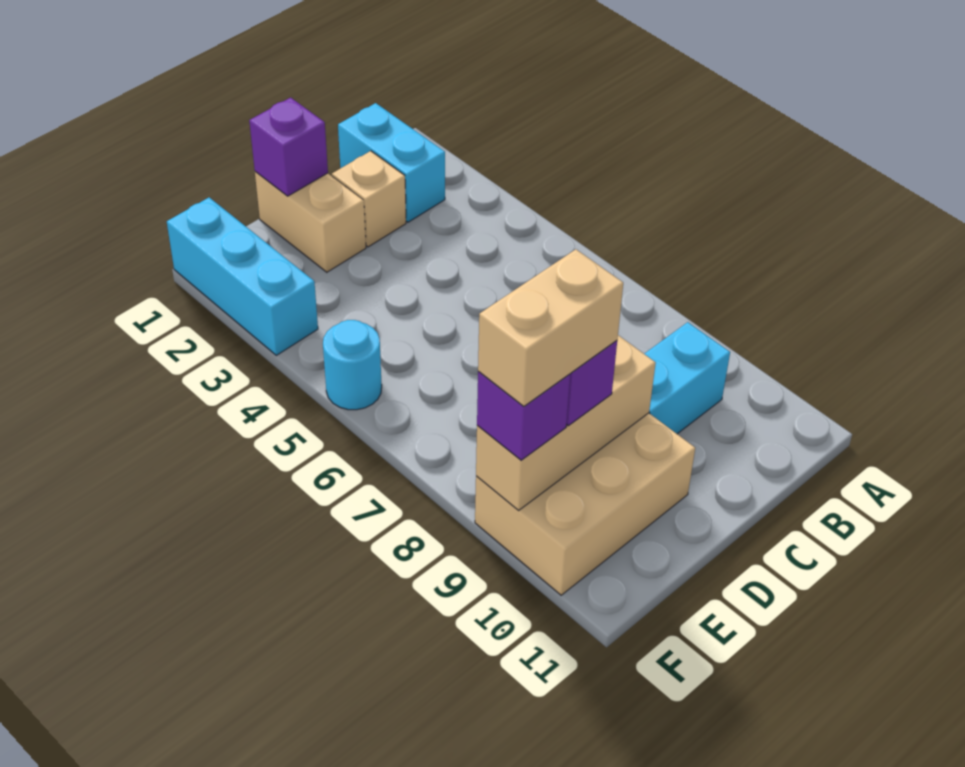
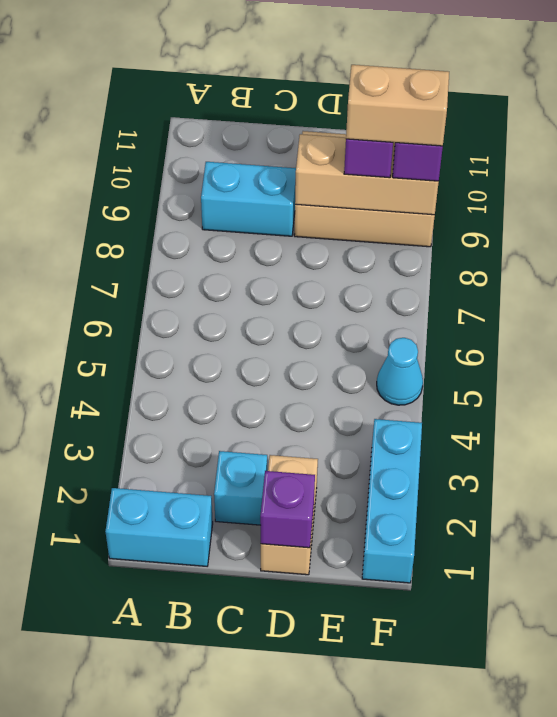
cyan 1x2 brick [338,103,445,222] -> cyan 1x2 brick turned to [105,488,213,566]
tan 1x1 brick [332,151,406,247] -> cyan 1x1 brick [214,451,267,525]
cyan 1x1 round brick [323,320,382,410] -> cyan 1x1 cone [377,338,423,405]

